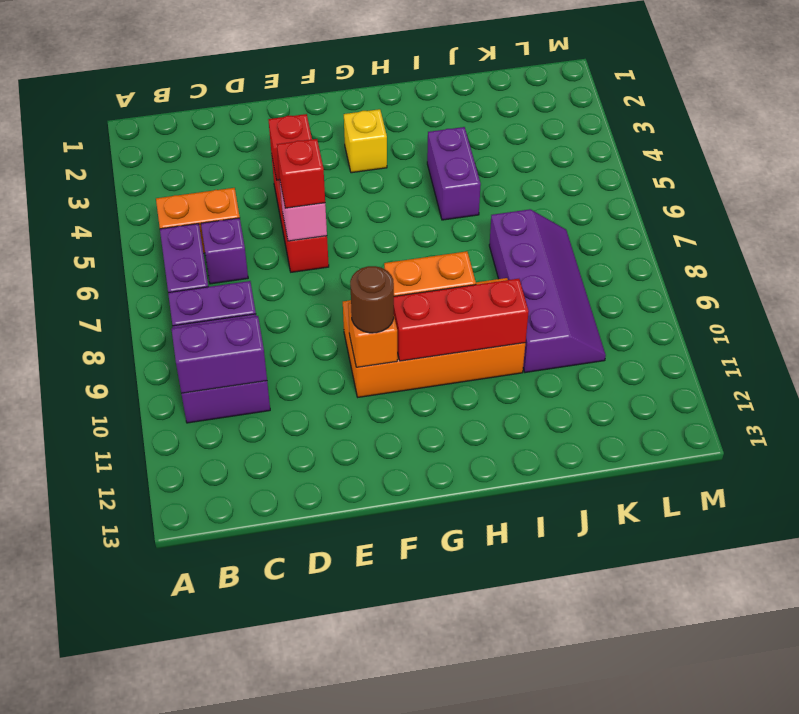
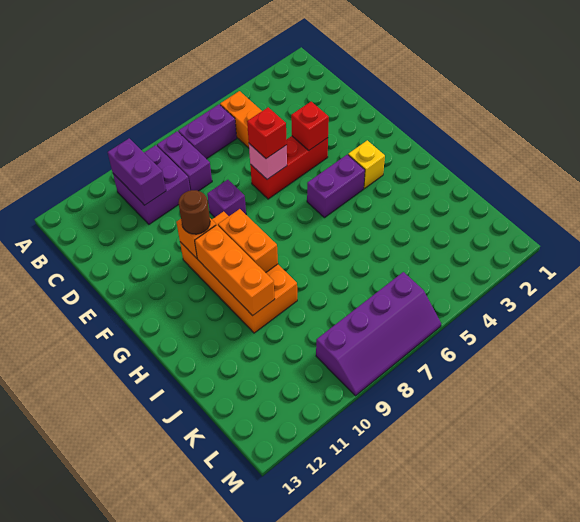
purple 1x1 brick [201,218,248,284] -> purple 1x1 brick moved to [207,180,246,217]
red 1x3 brick [394,279,529,361] -> orange 1x3 brick [195,225,275,316]
purple 1x2 brick [427,127,481,220] -> purple 1x2 brick moved to [307,155,365,218]
purple 2x4 slope [489,209,606,373] -> purple 2x4 slope moved to [316,272,441,396]

